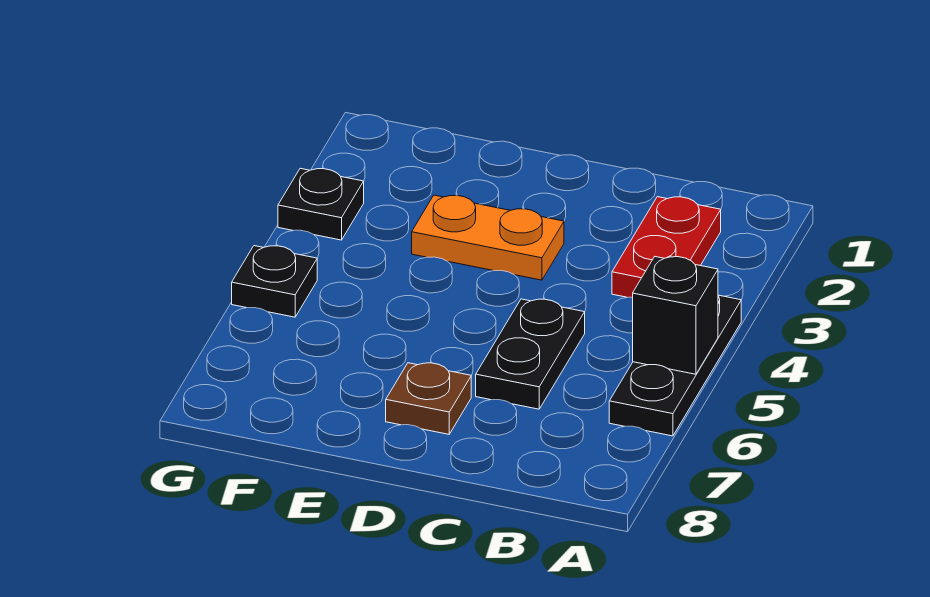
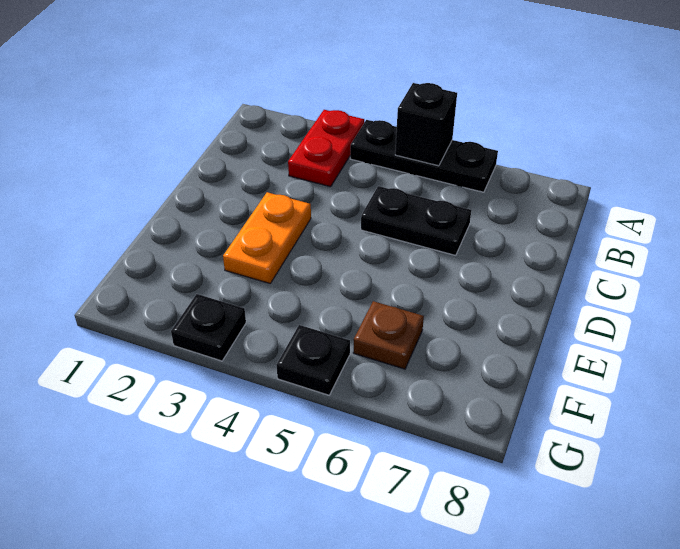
red 1x2 plate [612,197,721,297] -> red 1x2 plate turned to [288,110,364,187]
brown 1x1 plate [386,363,471,434] -> brown 1x1 plate moved to [353,301,424,369]

